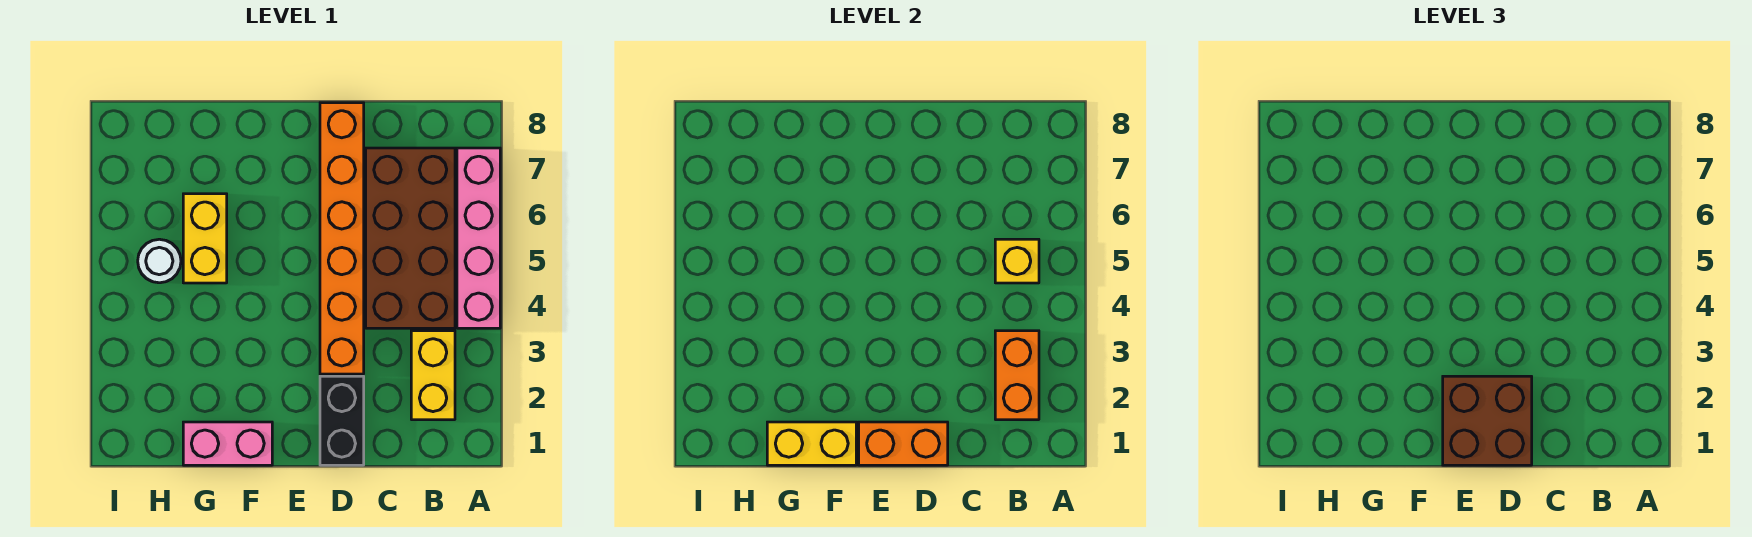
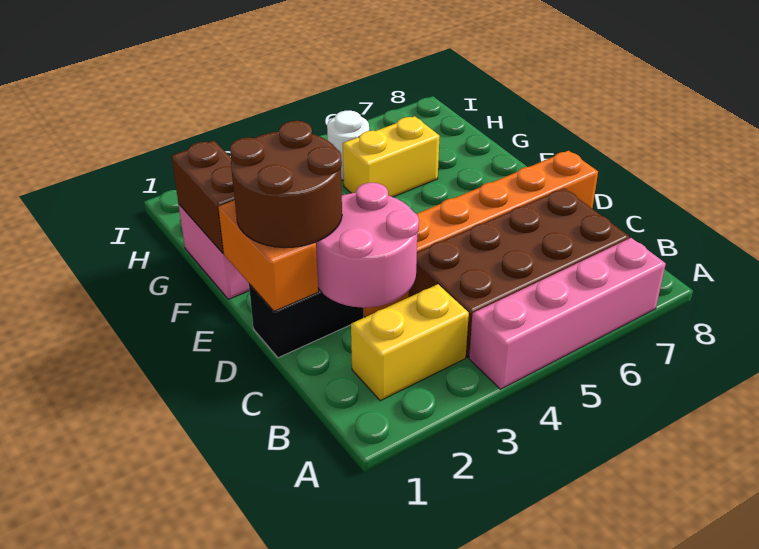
orange 1x2 brick [995,331,1039,420] -> none
yellow 1x1 brick [995,239,1039,283] -> none
none -> pink 2x2 round brick [316,183,419,308]
brown 2x2 brick [1443,376,1532,465] -> brown 2x2 round brick [230,121,342,248]
yellow 1x2 brick [767,422,856,465] -> brown 1x2 brick [171,141,235,253]

